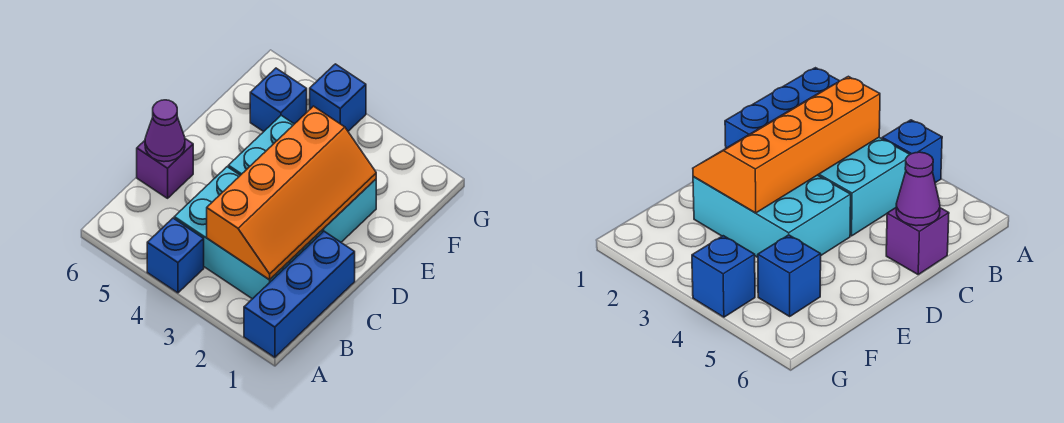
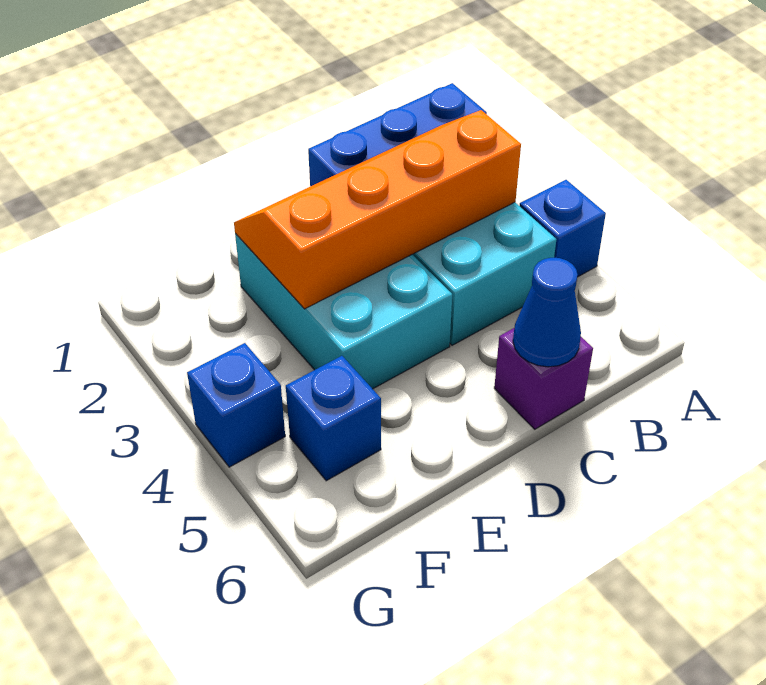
purple 1x1 cone [145,100,185,162] -> blue 1x1 cone [513,258,581,367]

